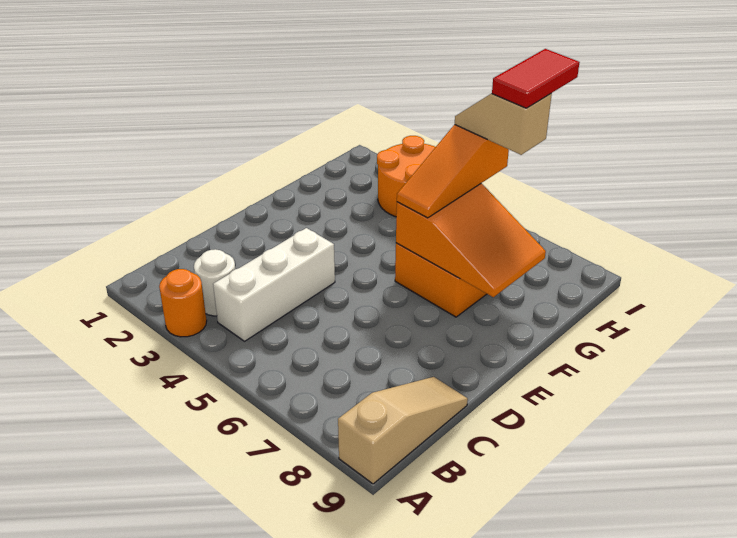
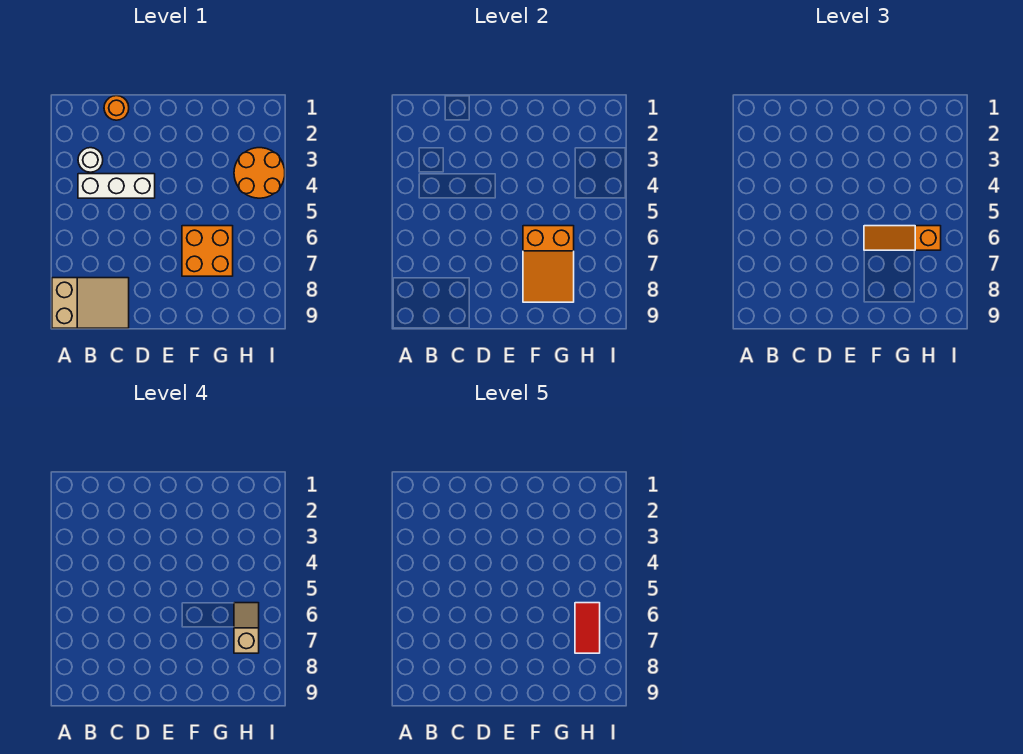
orange 1x1 round brick [159,269,207,337] -> orange 1x1 round brick moved to [104,96,129,120]
tan 1x3 slope [338,377,468,484] -> tan 2x3 slope [52,278,129,328]
red 1x2 tile [492,49,580,108] -> red 1x2 tile turned to [575,603,600,653]

